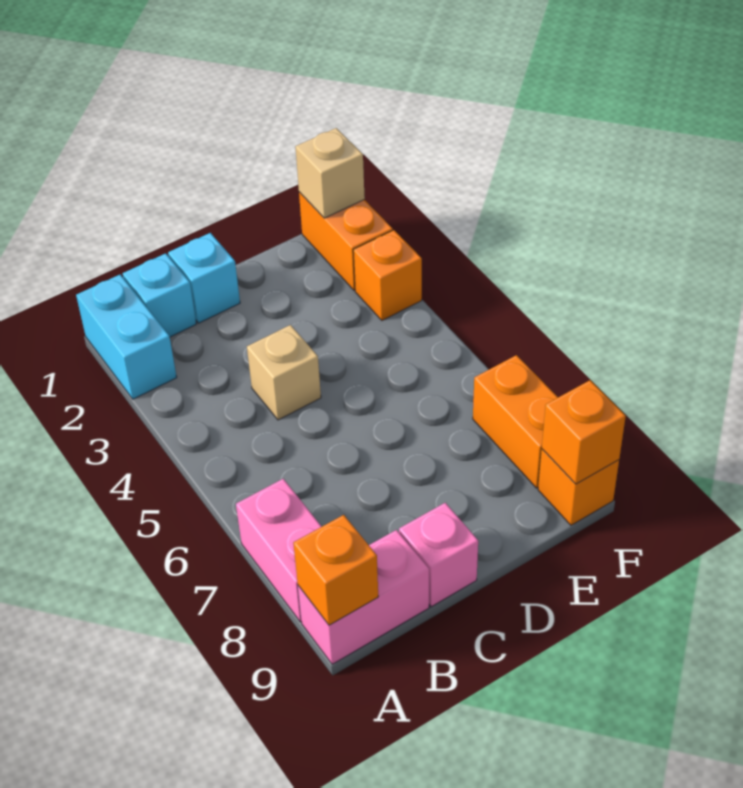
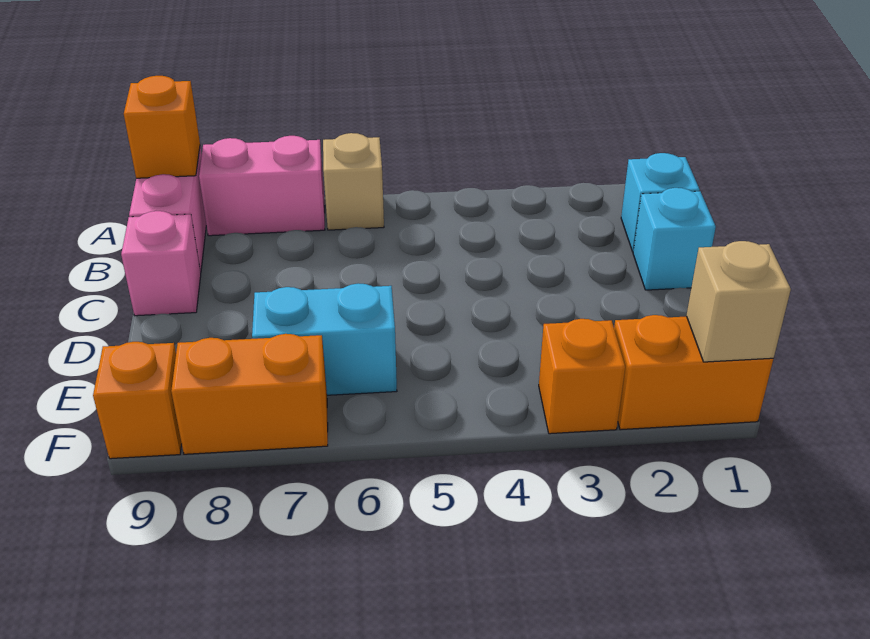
cyan 1x2 brick [76,275,177,399] -> cyan 1x2 brick moved to [252,283,397,395]
tan 1x1 brick [247,325,321,420] -> tan 1x1 brick moved to [323,133,384,230]
orange 1x1 brick [542,380,626,484] -> none

